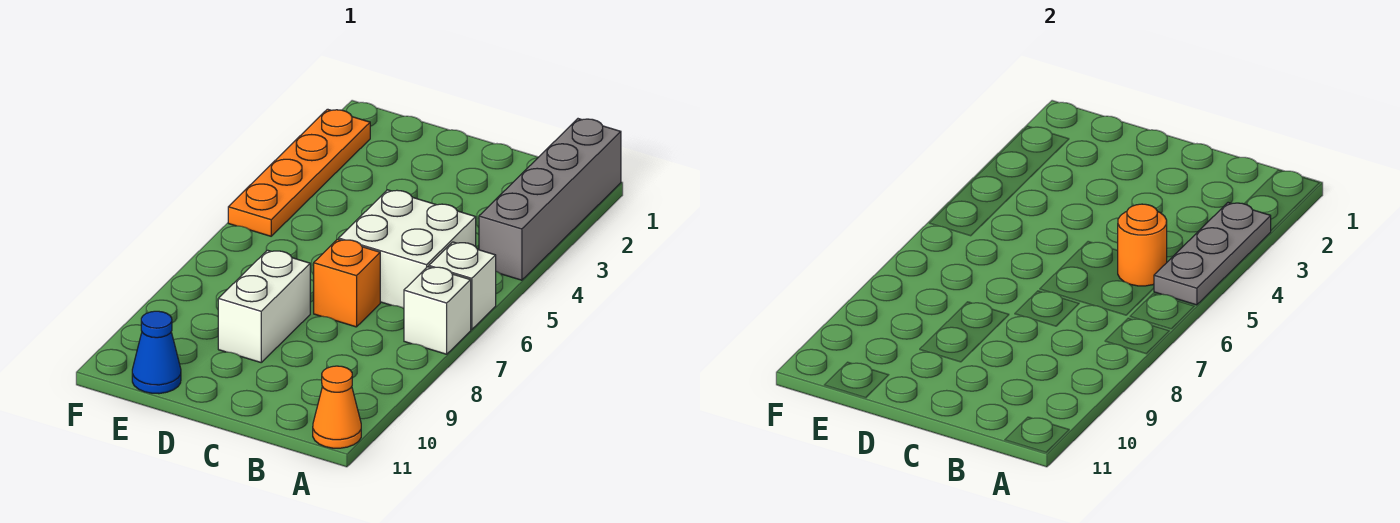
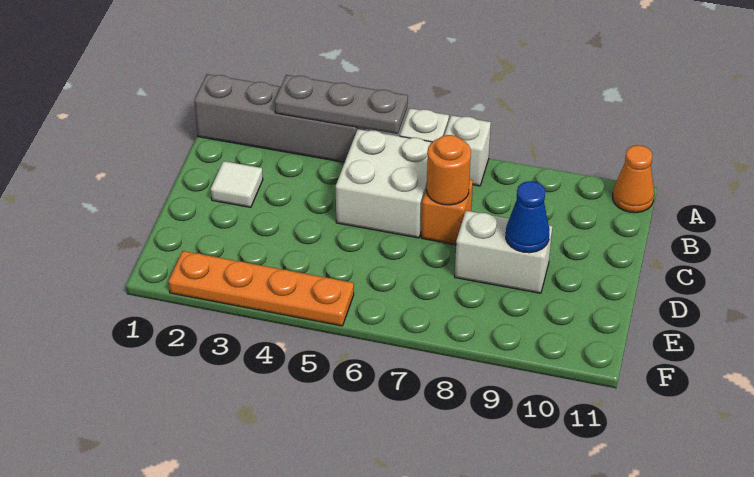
orange 1x1 round brick [1118,204,1167,286] -> orange 1x1 round brick moved to [427,135,471,205]
none -> white 1x1 tile [211,161,263,207]
blue 1x1 cone [132,311,181,394] -> blue 1x1 cone moved to [506,181,550,253]

